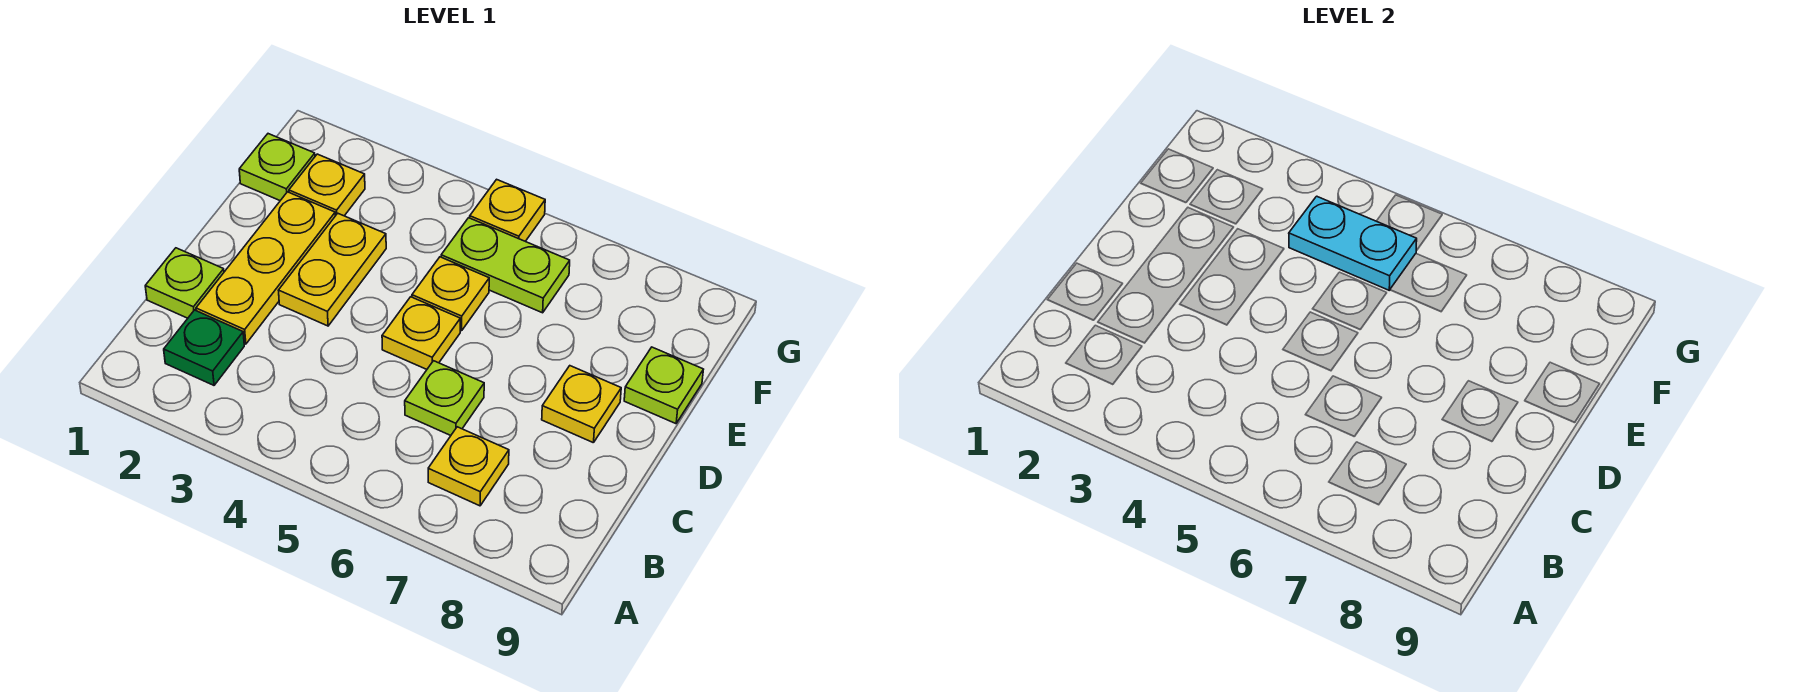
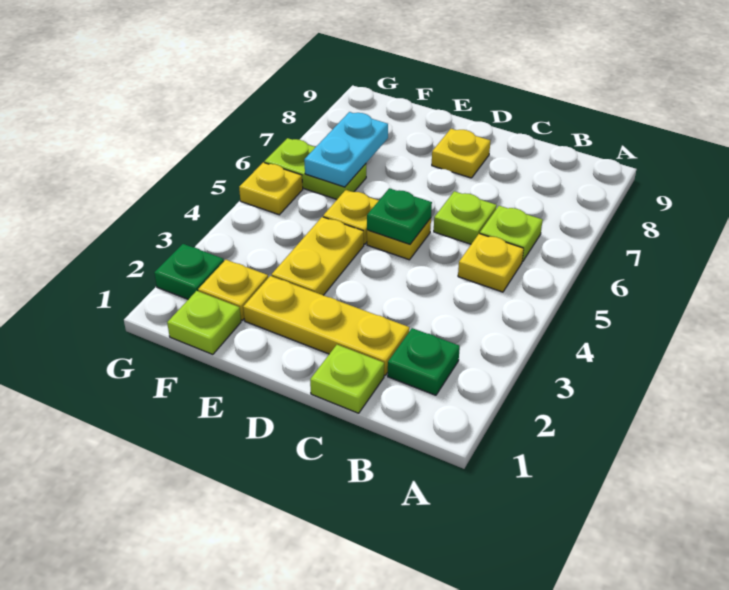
yellow 1x1 plate [428,427,509,506] -> yellow 1x1 plate moved to [458,234,524,292]
yellow 1x2 plate [278,213,386,326] -> yellow 1x2 plate turned to [271,217,364,295]
none -> green 1x1 plate [367,188,432,244]
lime 1x1 plate [624,347,703,424] -> lime 1x1 plate moved to [480,206,543,262]
cyan 1x2 plate [1289,196,1417,290] -> cyan 1x2 plate moved to [304,112,388,187]
lime 1x2 plate [441,218,570,313] -> lime 1x2 plate turned to [264,138,366,199]
none -> green 1x1 plate [154,244,224,299]

